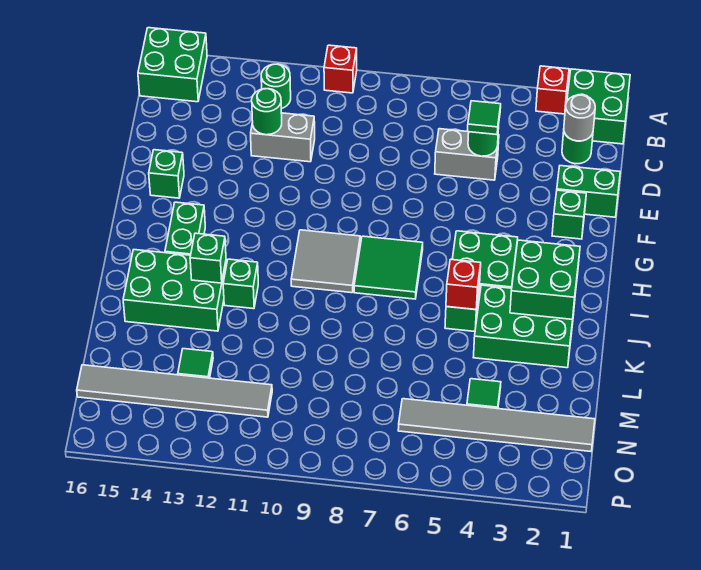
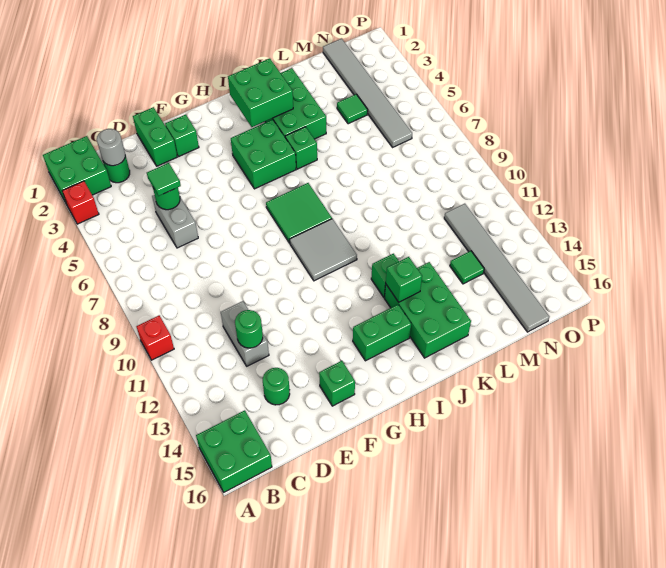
green 1x1 round brick [261,64,291,109] -> green 1x1 round brick moved to [263,368,290,405]
red 1x1 brick [446,259,481,310] -> none

